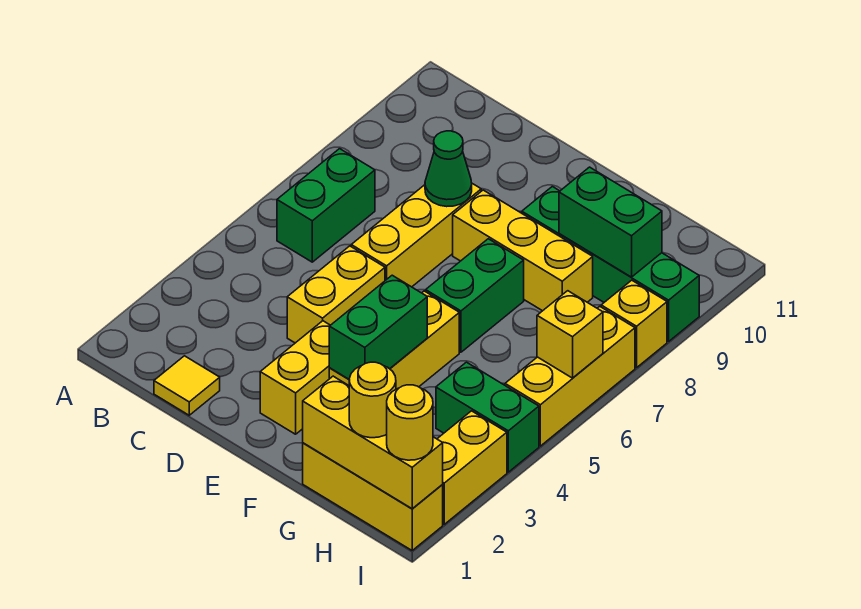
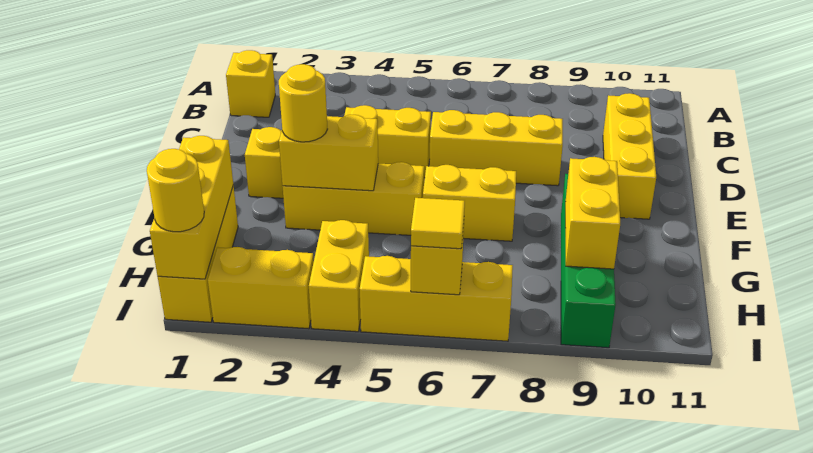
green 1x2 brick [277,149,375,262] -> none
yellow 1x1 tile [154,356,220,415] -> yellow 1x1 tile moved to [411,198,465,249]
green 1x1 cone [425,131,472,207] -> none
yellow 1x3 brick [453,190,593,311] -> yellow 1x3 brick moved to [603,93,656,219]
green 1x2 brick [329,275,427,379] -> yellow 1x2 brick [279,115,378,191]
green 1x2 brick [426,239,524,352] -> yellow 1x2 brick [423,165,516,241]
green 1x2 brick [559,167,662,277] -> yellow 1x2 brick [565,157,620,269]
yellow 1x1 round brick [349,362,396,438] -> yellow 1x1 round brick moved to [279,64,327,142]
green 1x2 brick [436,362,539,472] -> yellow 1x2 brick [309,220,369,332]
yellow 1x1 brick [601,280,667,368] -> yellow 1x1 brick moved to [226,50,275,117]

